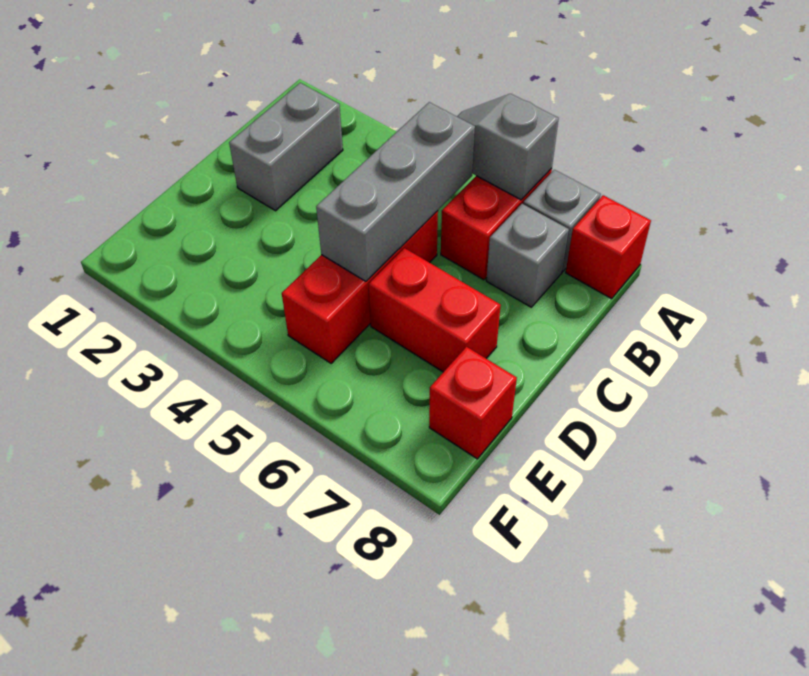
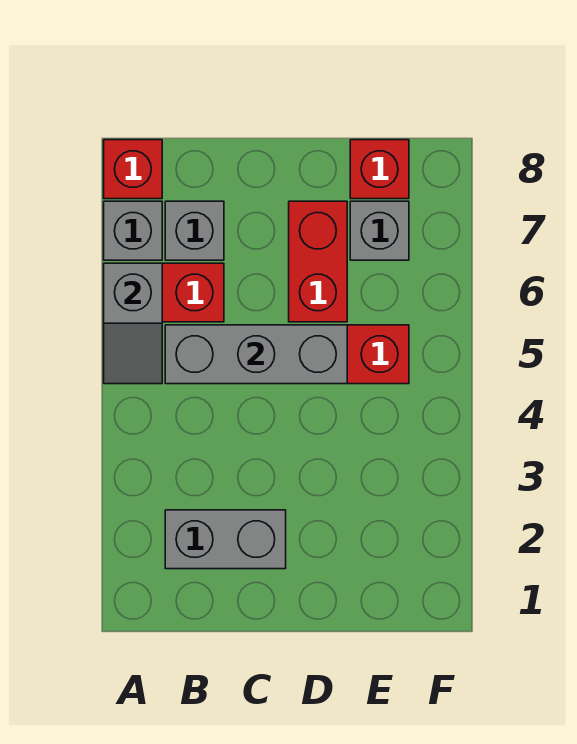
none -> grey 1x1 brick [350,201,409,260]

